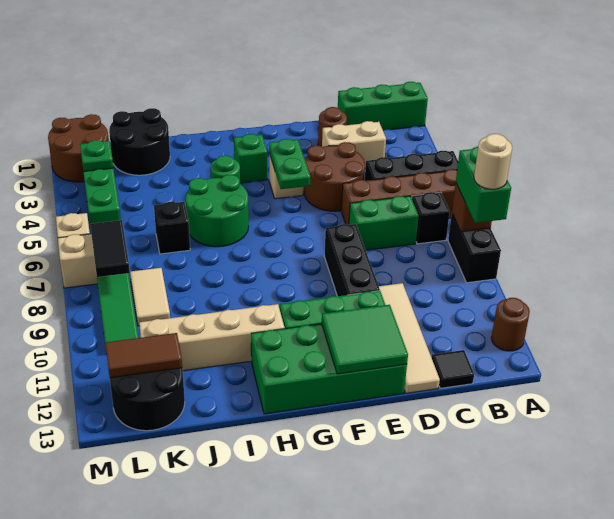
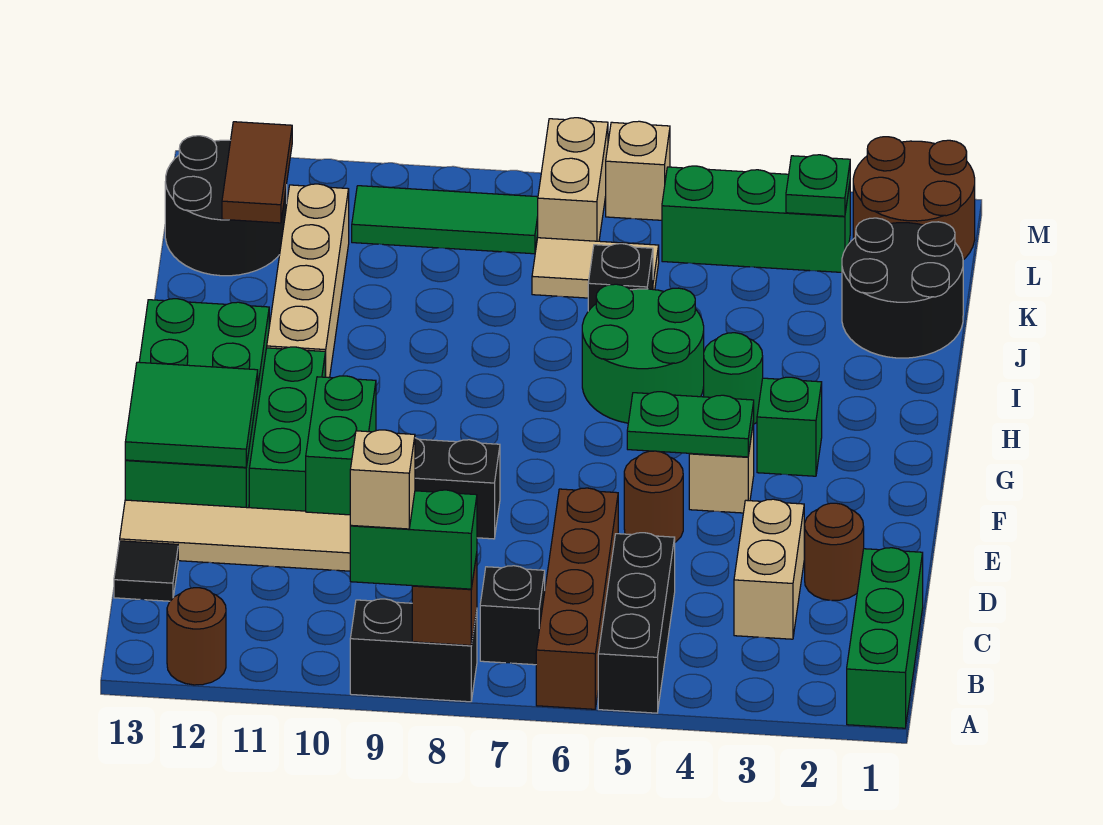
tan 1x1 round brick [474,134,512,189] -> tan 1x1 brick [350,430,415,529]
green 1x2 brick [349,196,419,250] -> green 1x2 brick moved to [306,376,376,515]
brown 2x2 round brick [304,142,365,211] -> brown 1x1 round brick [624,451,683,542]
tan 1x2 tile [130,268,170,326] -> tan 1x2 tile moved to [532,238,659,298]
black 1x2 tile [90,220,130,277] -> none

